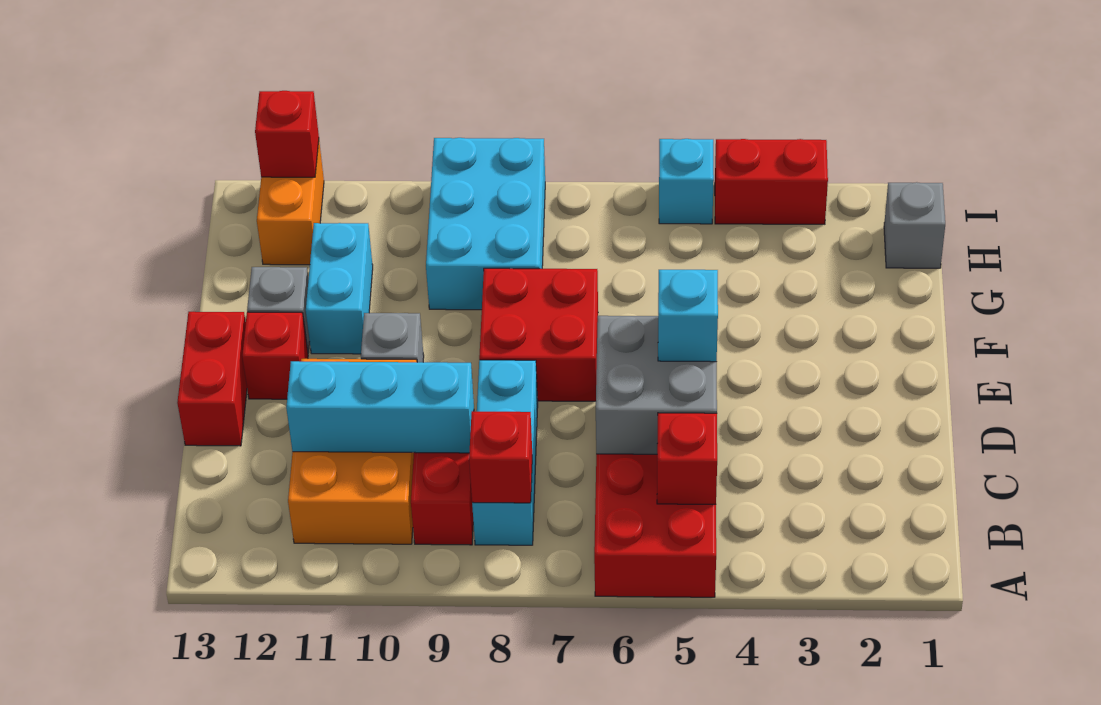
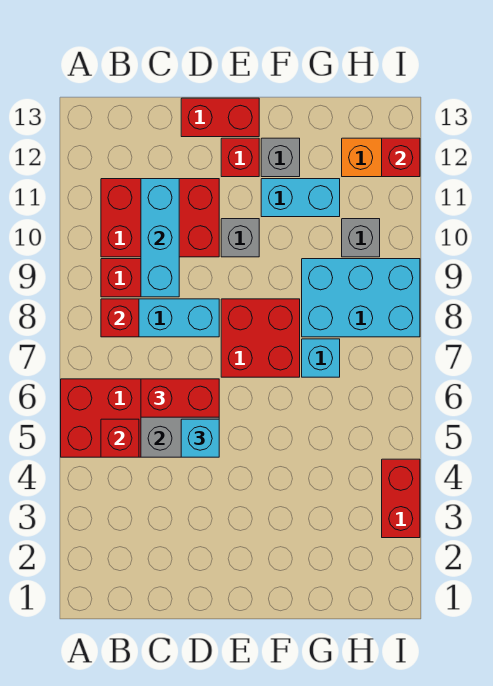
orange 2x3 brick [288,359,417,544] -> red 2x3 brick [101,179,219,257]
none -> red 1x2 brick [141,379,219,417]
grey 1x1 brick [884,182,945,268] -> grey 1x1 brick moved to [342,219,380,257]
cyan 1x1 brick [659,139,714,224] -> cyan 1x1 brick moved to [302,339,340,377]

